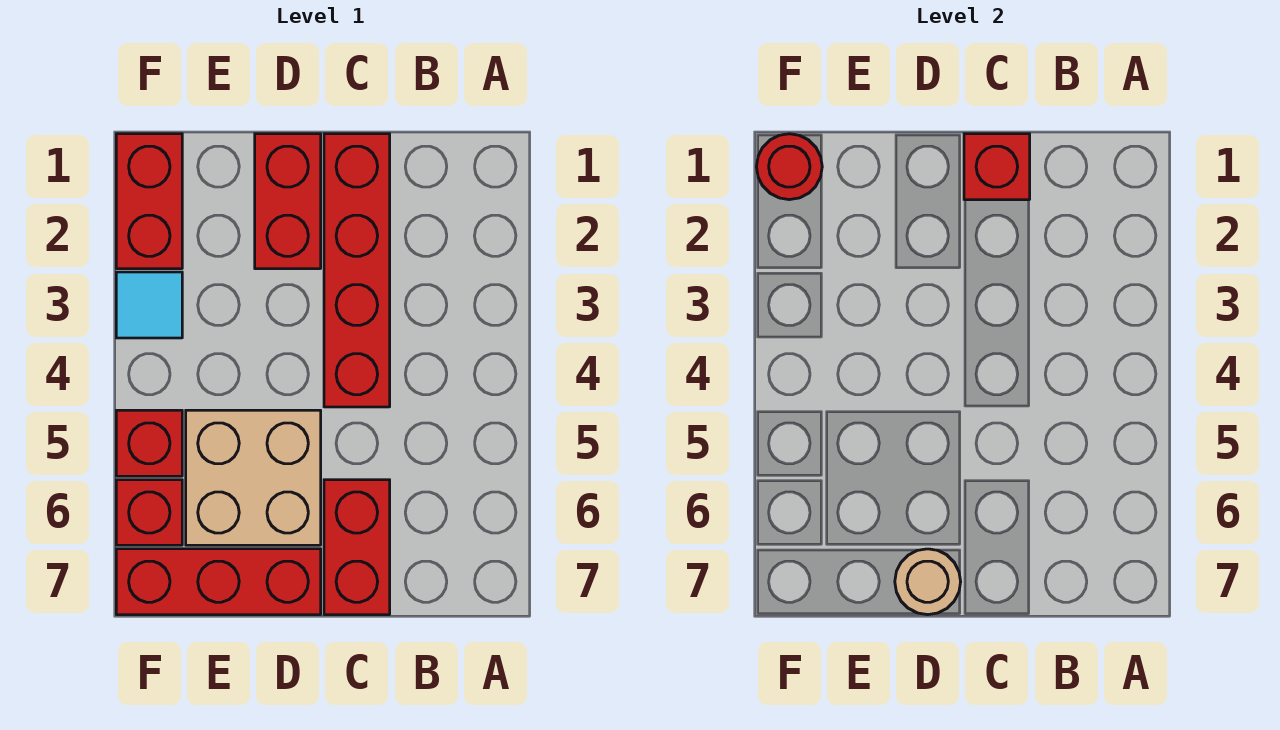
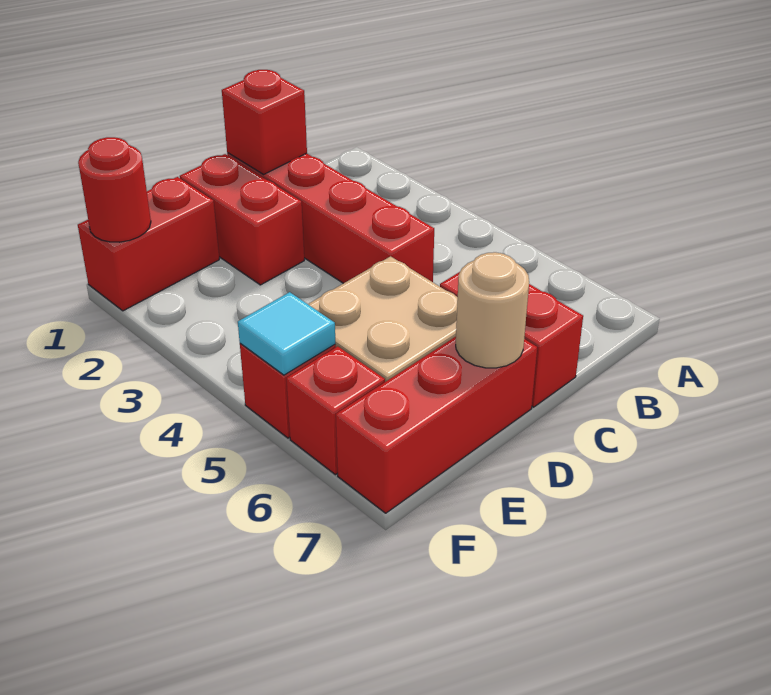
red 1x2 brick [116,134,182,269] -> red 1x2 brick turned to [78,177,219,311]
cyan 1x1 tile [116,272,182,338] -> cyan 1x1 tile moved to [238,292,335,375]

